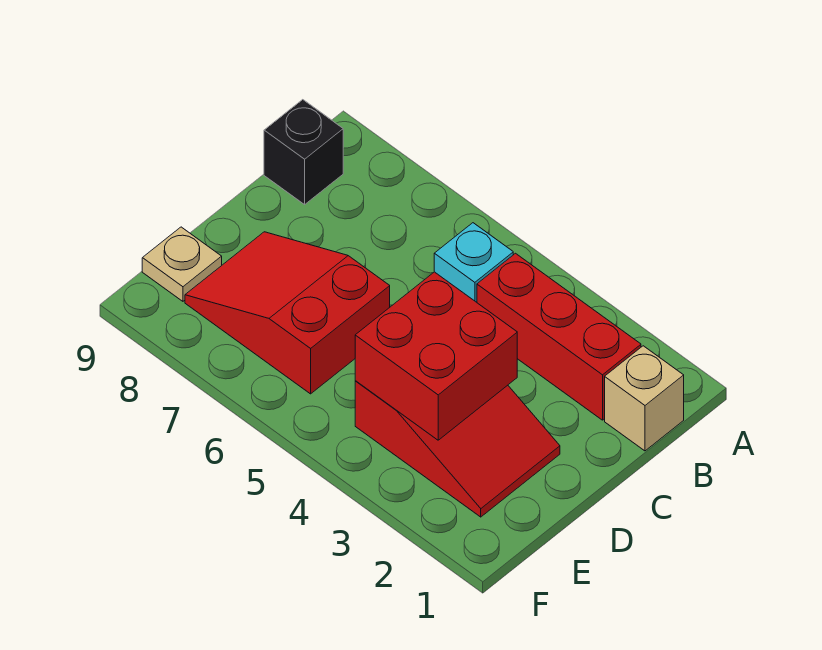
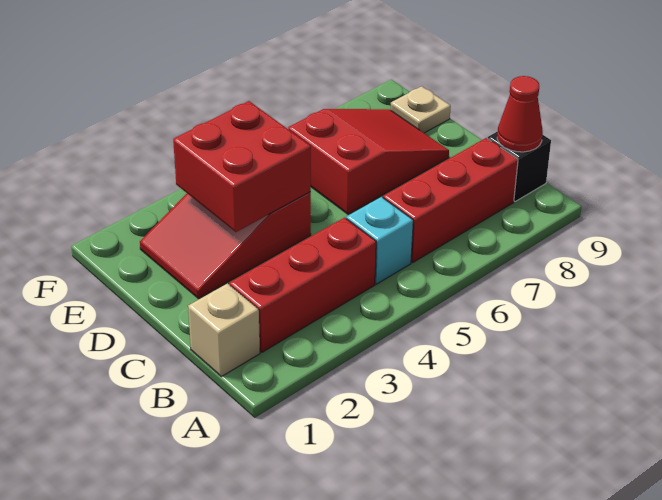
none -> red 1x3 brick [383,138,518,262]
none -> red 1x1 cone [497,76,543,152]

